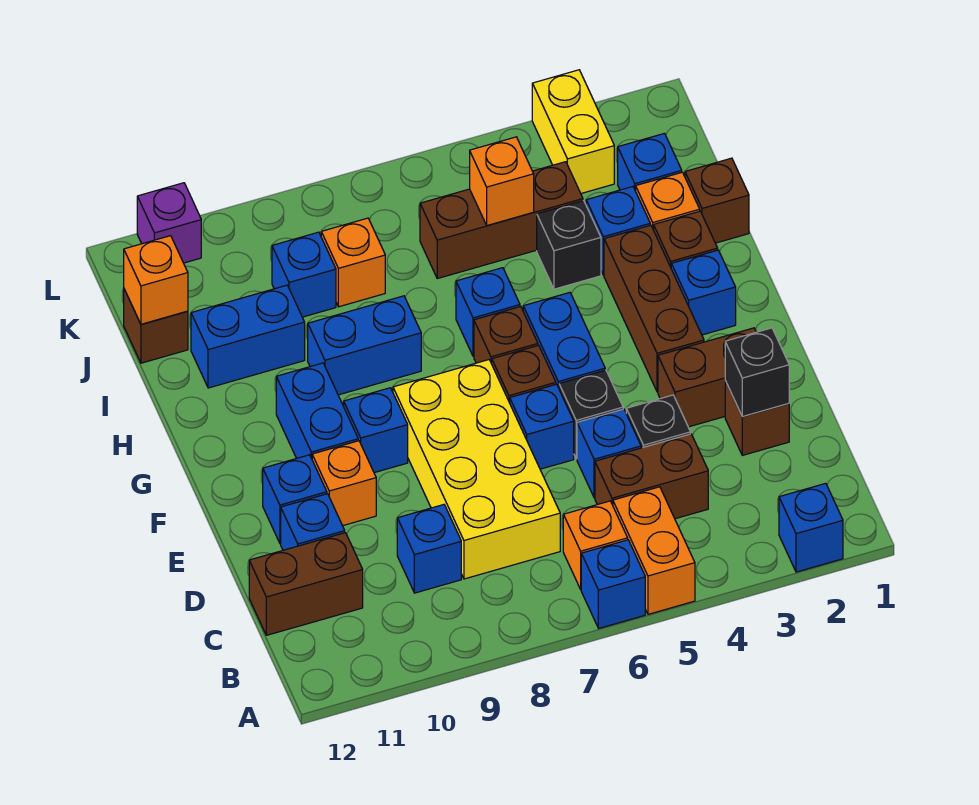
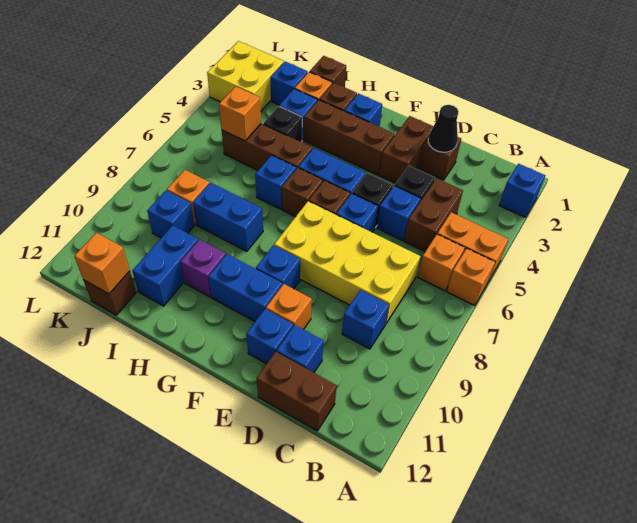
blue 1x1 brick [581,540,645,628] -> orange 1x1 brick [447,248,495,305]
brown 1x2 brick [249,533,363,635] -> brown 1x2 brick turned to [257,352,337,431]
black 1x1 brick [725,328,789,417] -> black 1x1 cone [428,105,459,152]
blue 1x2 brick [308,296,421,395] -> blue 1x2 brick turned to [193,183,263,251]
brown 1x3 brick [420,162,583,279] -> brown 1x3 brick turned to [222,124,312,170]
yellow 1x2 brick [532,70,614,193] -> yellow 2x2 brick [207,41,284,111]
purple 1x1 brick [137,183,201,263] -> purple 1x1 brick moved to [181,240,226,297]

